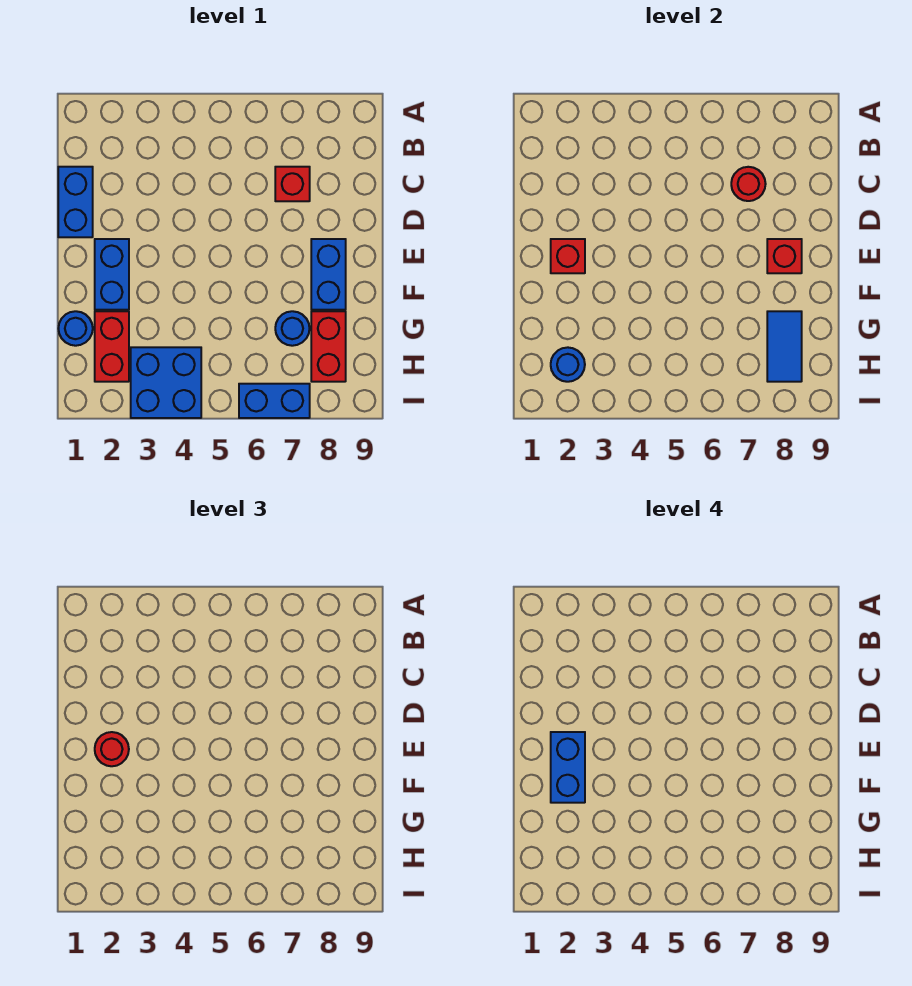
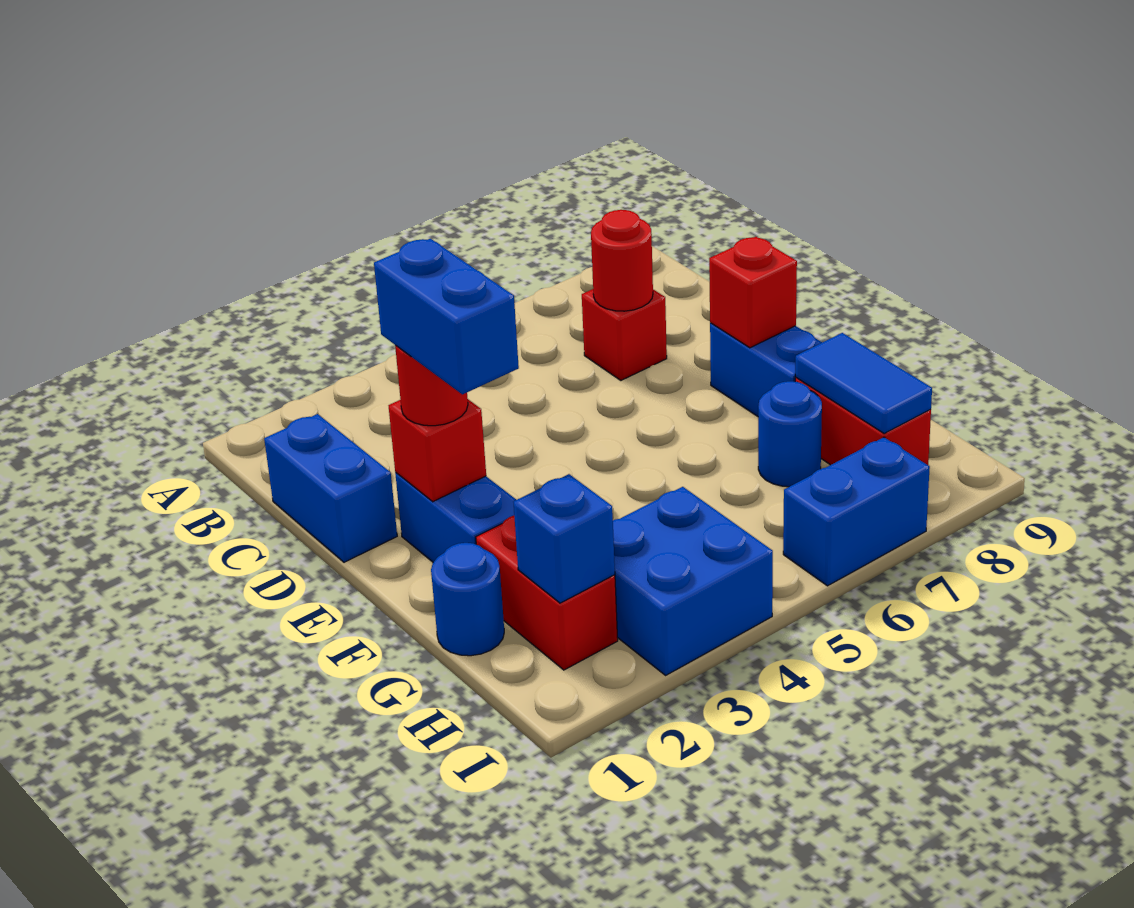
blue 1x1 round brick [551,347,585,382] -> blue 1x1 brick [514,474,615,603]

